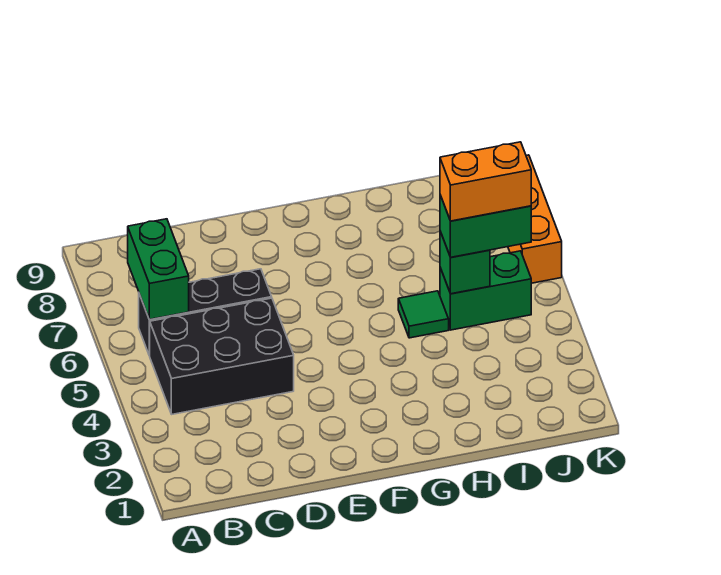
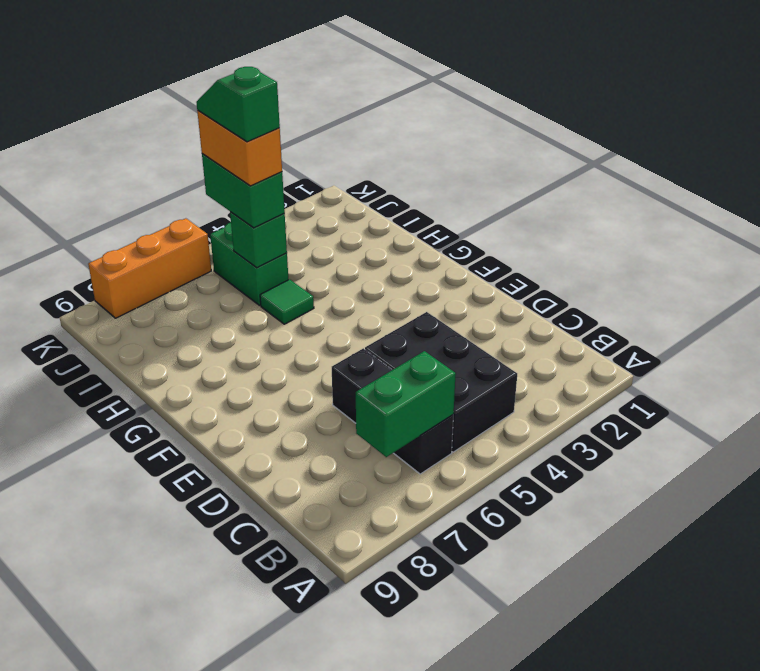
none -> green 1x2 slope [196,67,280,142]

